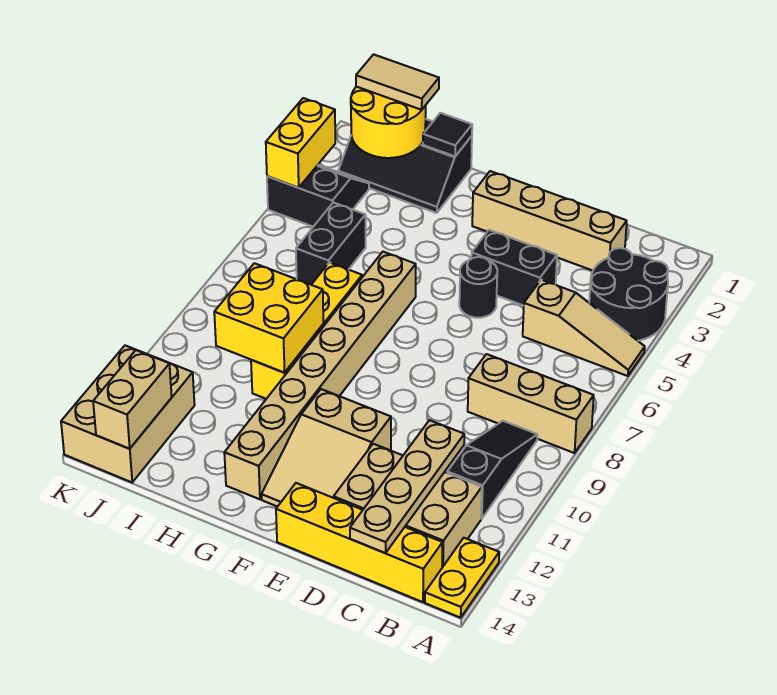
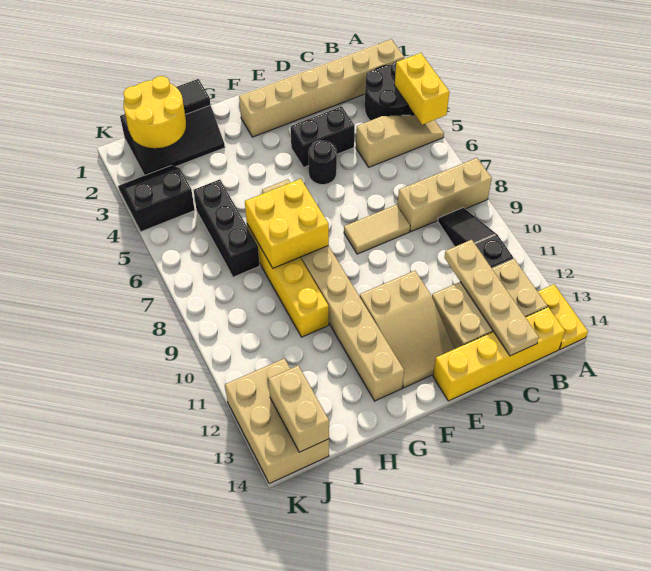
tan 1x4 brick [472,171,627,271] -> tan 1x6 brick [239,39,404,137]
yellow 2x2 brick [214,263,323,373] -> yellow 2x2 brick moved to [245,179,329,268]
tan 1x2 tile [356,54,439,110] -> tan 1x2 tile moved to [344,205,410,254]
black 1x2 brick [296,202,366,285] -> black 1x3 brick [194,179,260,277]
yellow 1x2 brick [266,98,335,188] -> yellow 1x2 brick moved to [395,53,449,125]

